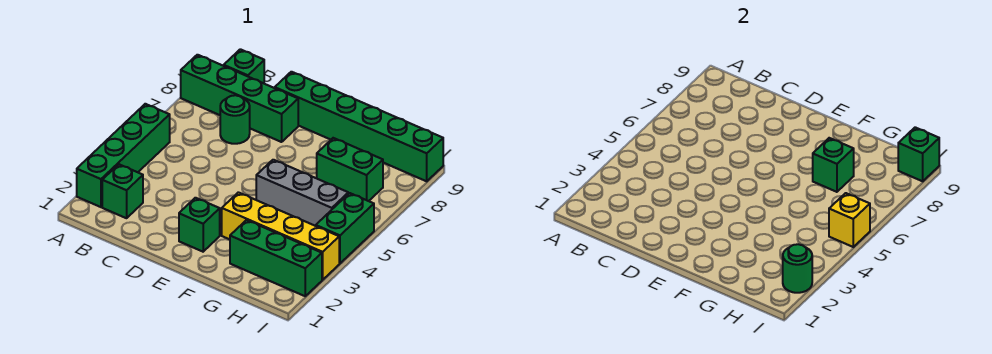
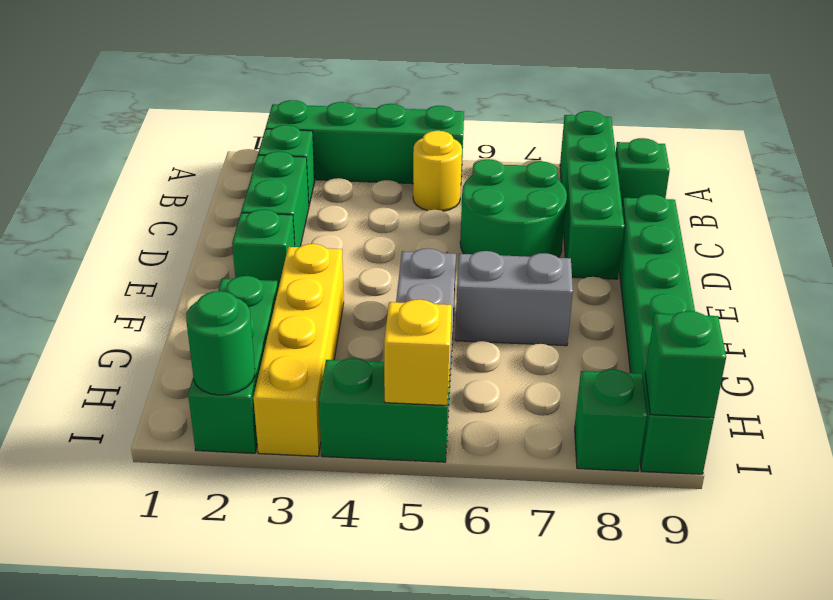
none -> yellow 1x1 round brick [413,131,462,211]
green 1x1 round brick [220,95,250,144] -> green 2x2 round brick [460,159,567,258]
none -> grey 1x2 brick [455,251,573,346]
green 1x2 brick [317,138,383,201] -> green 1x2 brick moved to [241,151,309,247]
green 1x1 brick [813,138,854,192] -> green 1x1 brick moved to [575,369,647,471]

